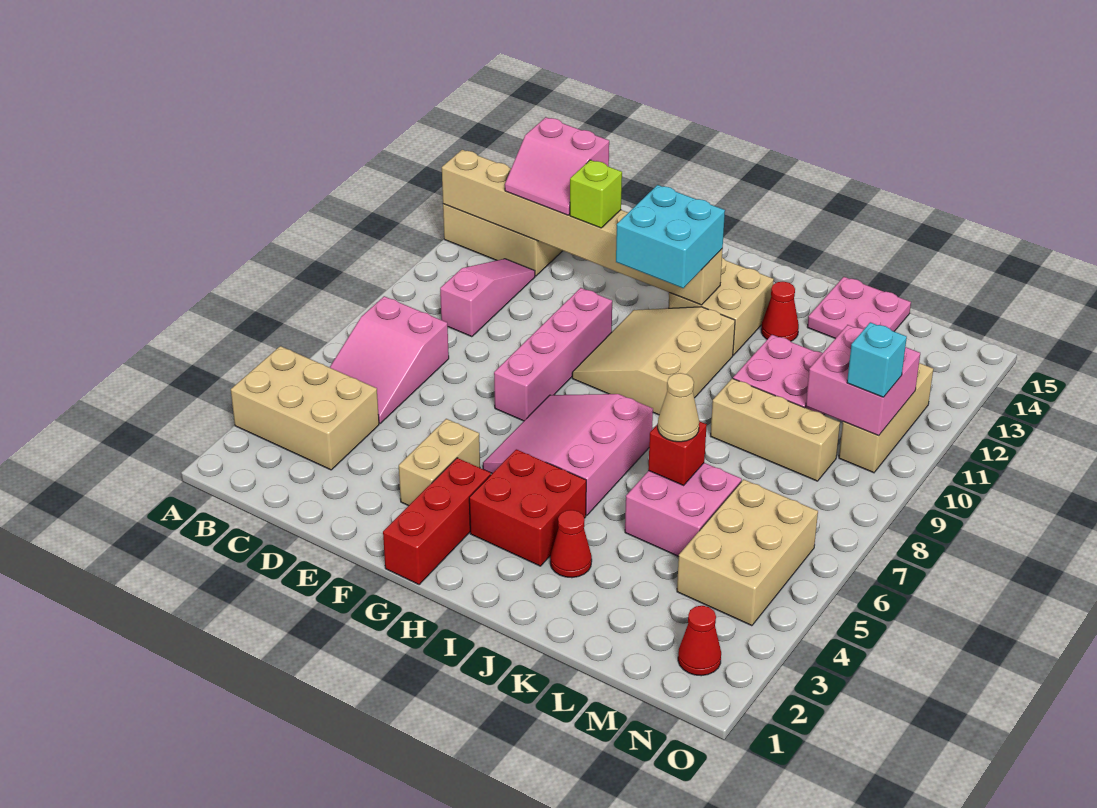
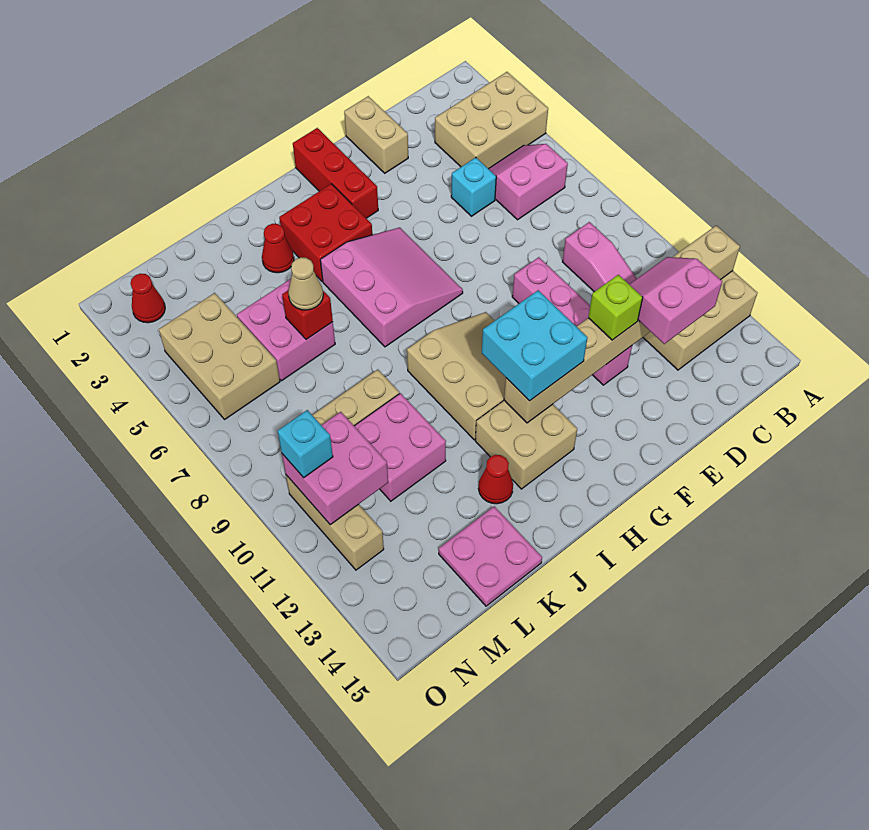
pink 2x3 slope [330,296,449,423] -> pink 2x2 slope [489,144,568,220]
none -> cyan 1x1 brick [451,157,496,216]
tan 1x2 brick [399,419,480,506] -> tan 1x2 brick moved to [344,96,408,173]
pink 1x4 brick [494,288,612,421] -> pink 1x4 brick moved to [512,257,632,385]

